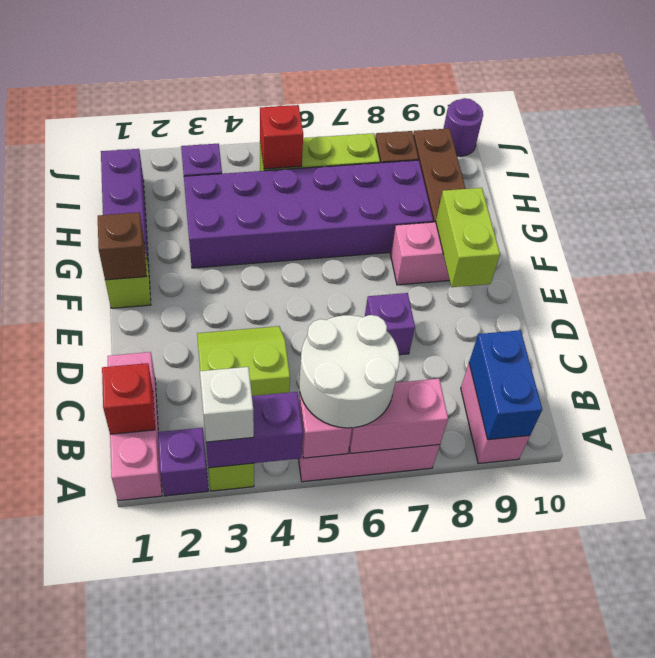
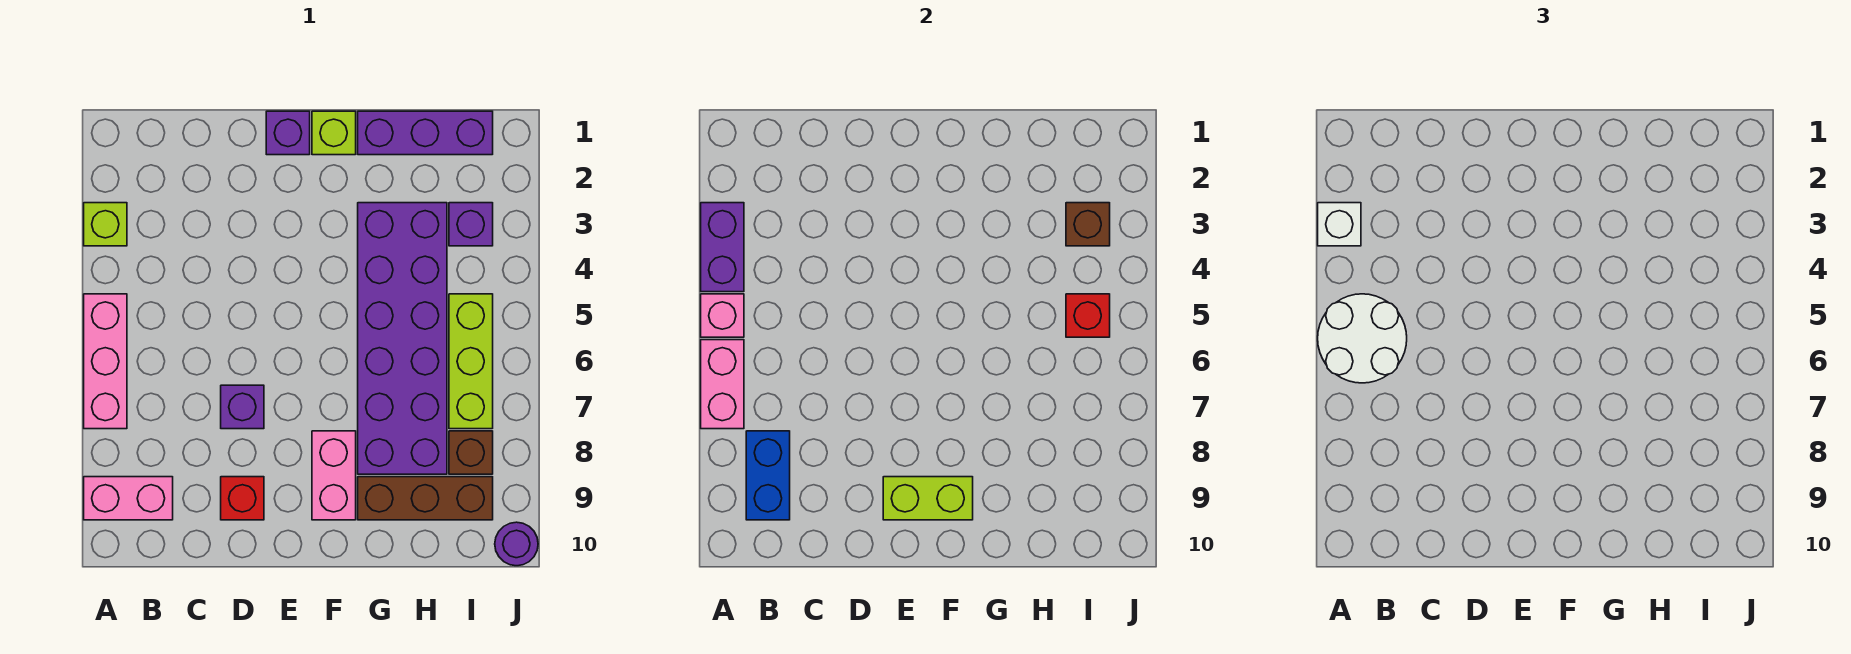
pink 1x3 brick [108,352,162,501] -> none
purple 1x1 brick [158,428,208,496] -> purple 1x1 brick moved to [266,111,310,155]
blue 1x2 brick [469,330,542,440] -> blue 1x2 brick turned to [746,431,790,520]
red 1x1 brick [102,363,155,434] -> red 1x1 brick moved to [221,477,264,520]
lime 2x2 slope [197,326,290,396] -> none
brown 1x1 brick [98,212,147,280] -> brown 1x1 brick moved to [1066,203,1110,246]

